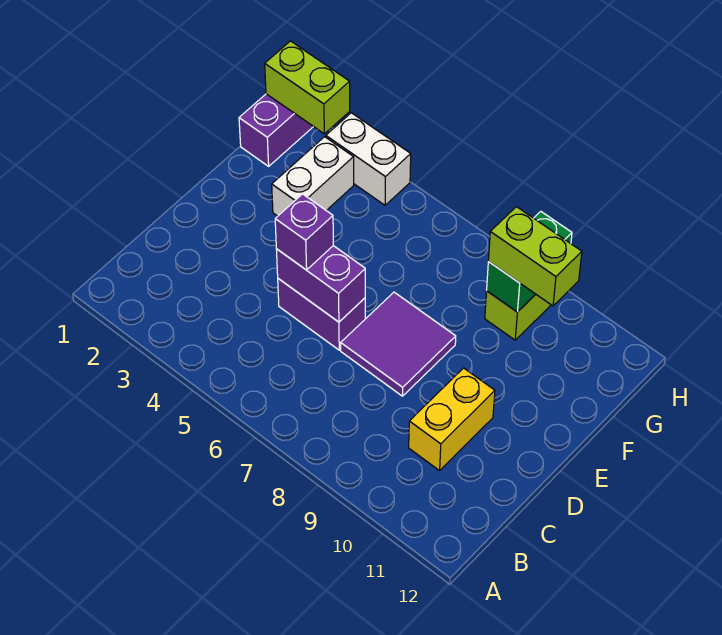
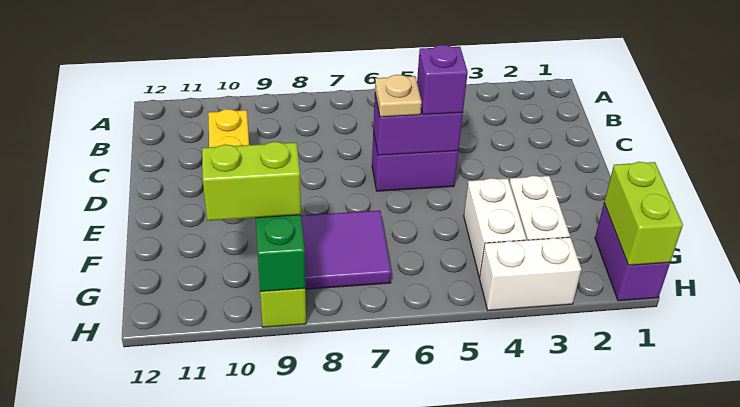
none -> tan 1x1 plate [375,75,422,117]
purple 2x2 tile [341,292,456,396] -> purple 2x2 tile moved to [301,210,391,289]
none -> white 1x2 brick [464,178,526,277]
lime 1x2 brick [265,41,350,134] -> lime 1x2 brick turned to [604,162,683,265]

